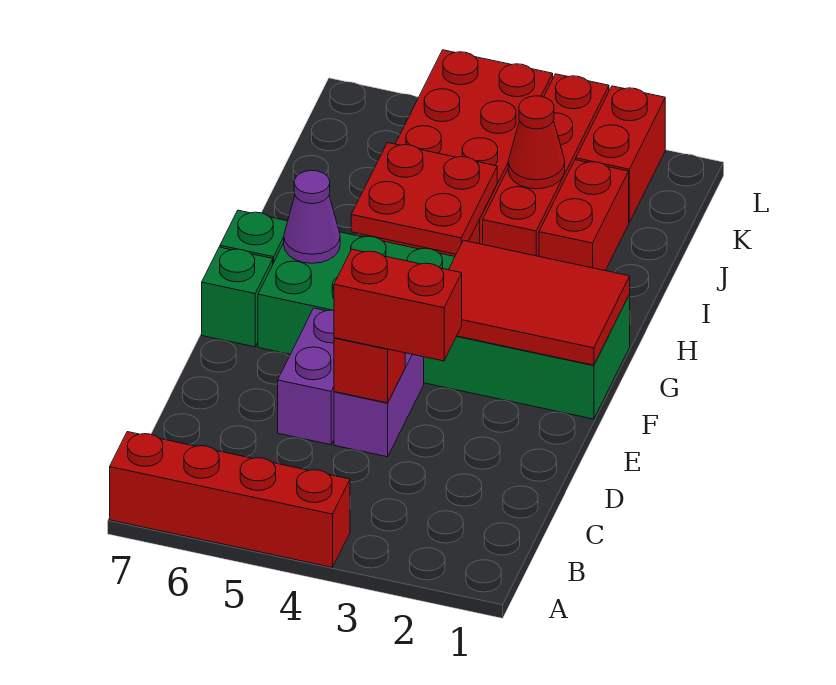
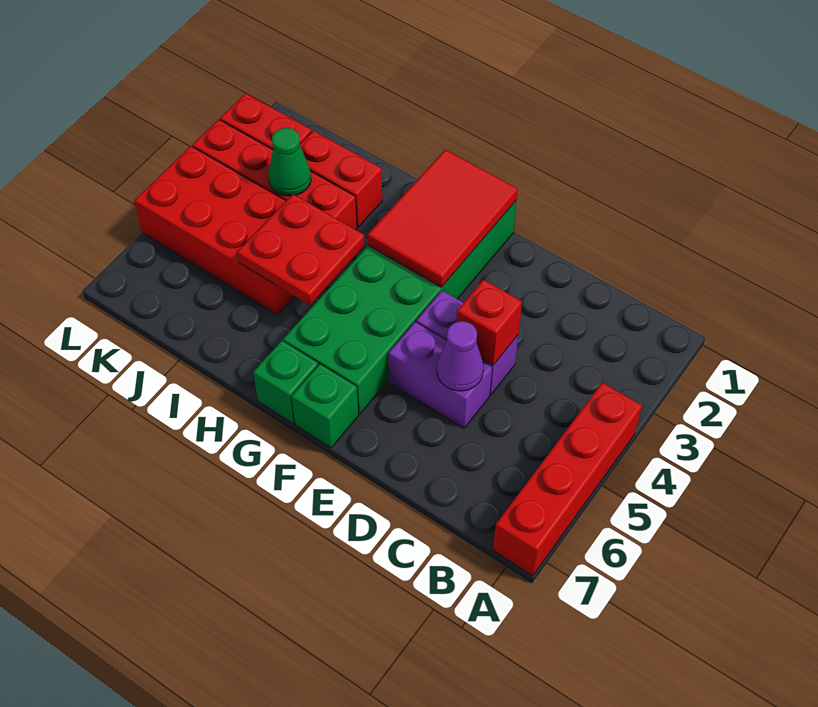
red 1x2 brick [334,249,462,361] -> none
purple 1x1 cone [284,170,340,263] -> purple 1x1 cone moved to [437,321,484,391]
red 1x1 cone [508,96,565,189] -> green 1x1 cone [268,128,311,196]

